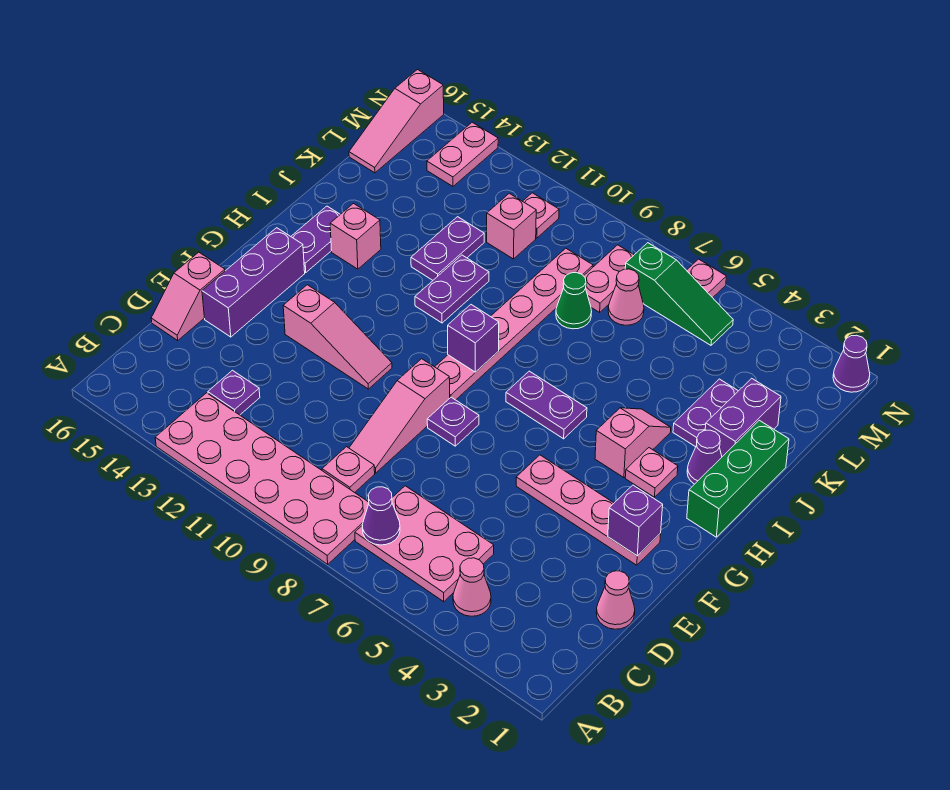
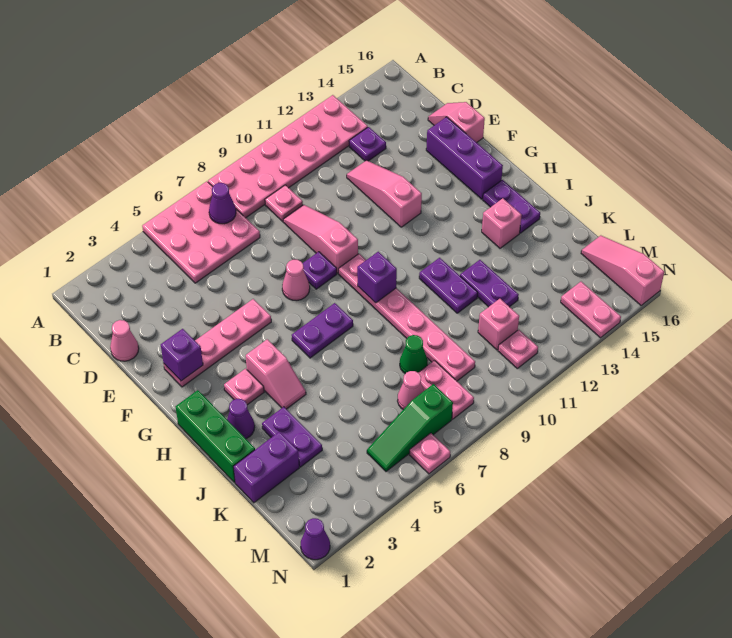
pink 1x1 cone [453,558,491,616] -> pink 1x1 cone moved to [282,260,310,301]
pink 2x3 plate [355,486,494,602] -> pink 3x3 plate [142,181,260,283]
pink 1x3 slope [283,285,392,389] -> pink 1x3 slope turned to [347,160,422,227]
purple 1x2 brick [705,378,781,457] -> purple 1x2 brick turned to [233,432,299,503]

